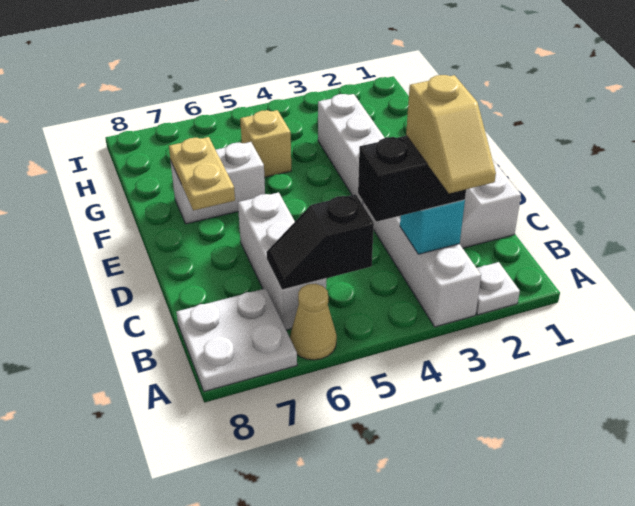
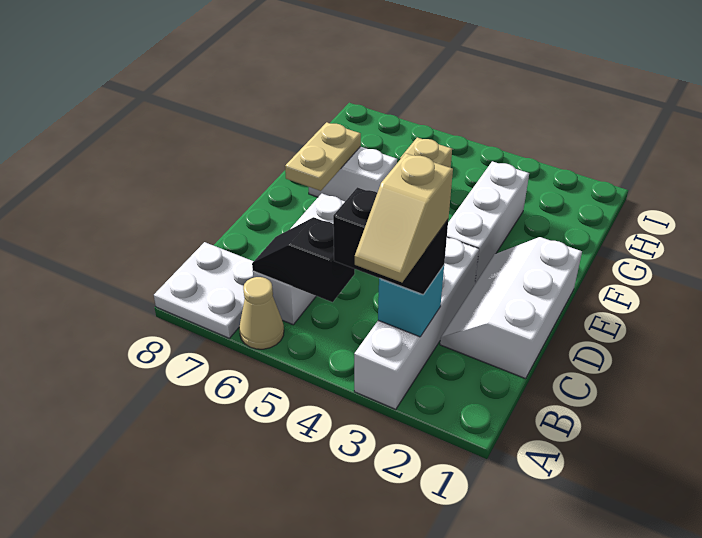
white 1x1 plate [476,262,520,315] -> none

